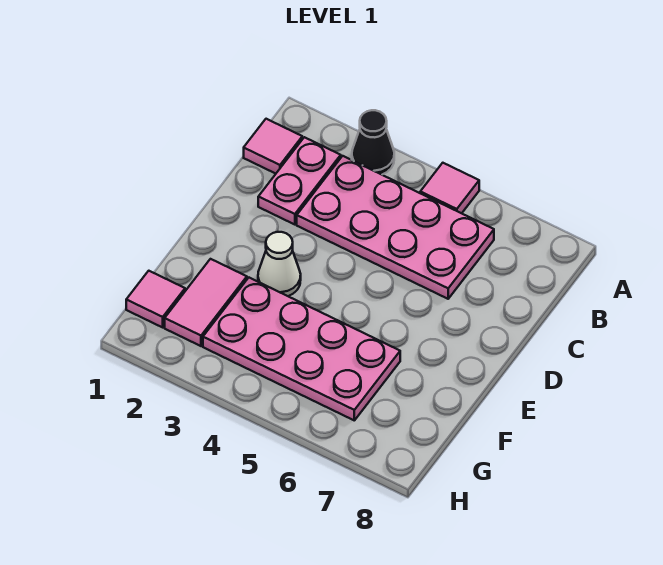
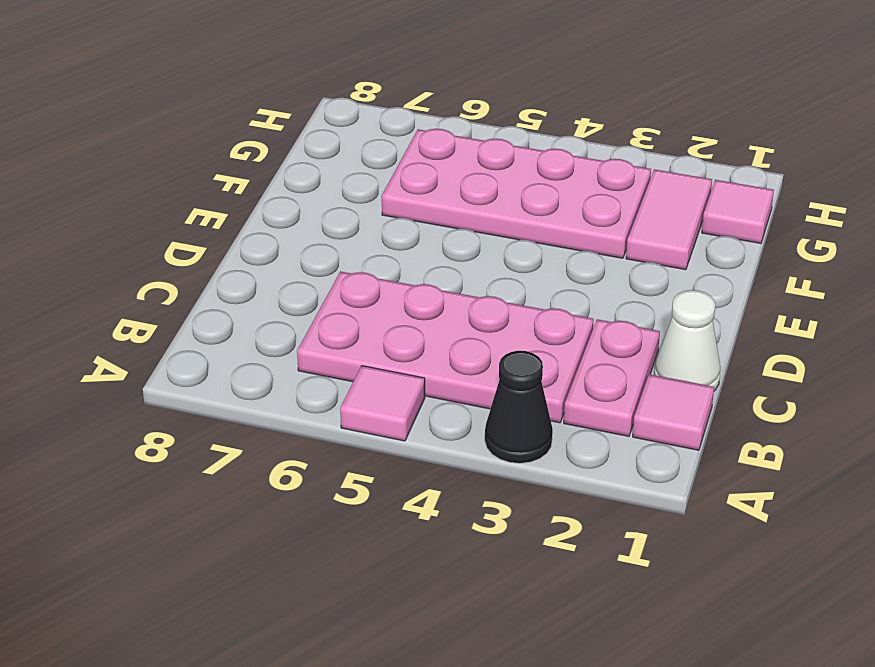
white 1x1 cone [258,232,301,296] -> white 1x1 cone moved to [654,290,720,391]

